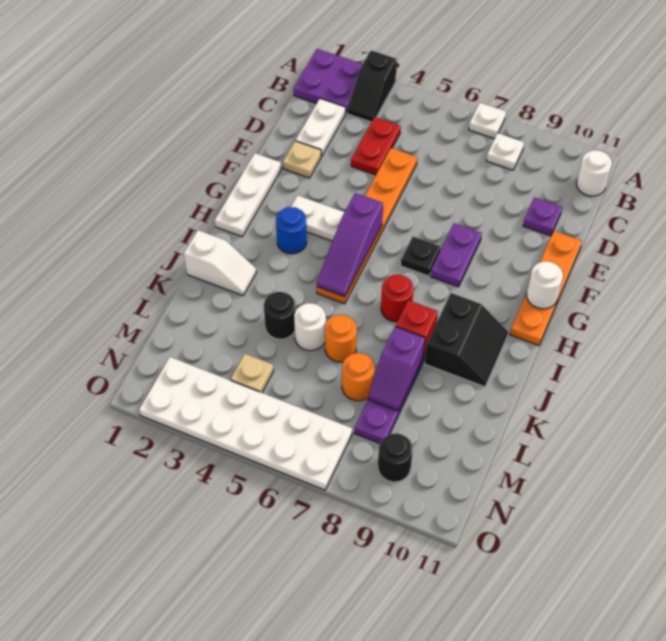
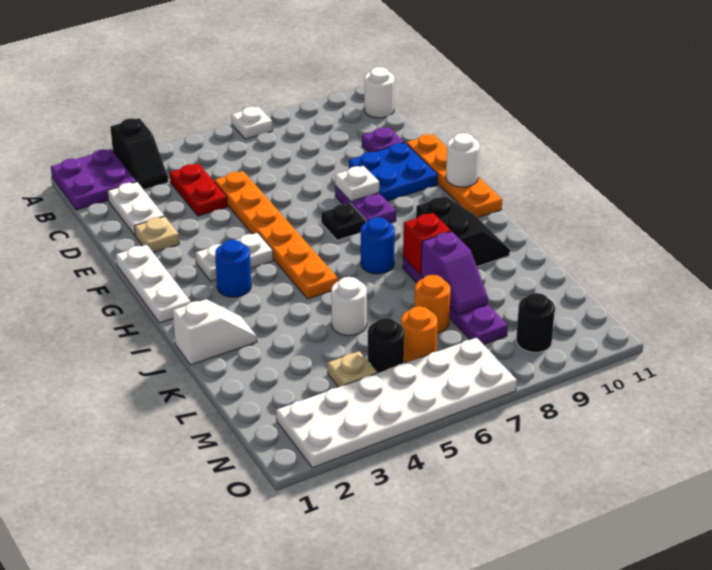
white 1x1 plate [486,133,524,170] -> white 1x1 plate moved to [335,166,379,201]
none -> blue 2x2 plate [349,143,438,201]
purple 1x3 slope [317,193,383,297] -> none
red 1x1 round brick [381,275,413,322] -> blue 1x1 round brick [361,217,395,274]
black 1x1 round brick [264,292,295,339] -> black 1x1 round brick moved to [368,318,404,373]
orange 1x1 round brick [325,315,357,362] -> orange 1x1 round brick moved to [401,306,438,363]

